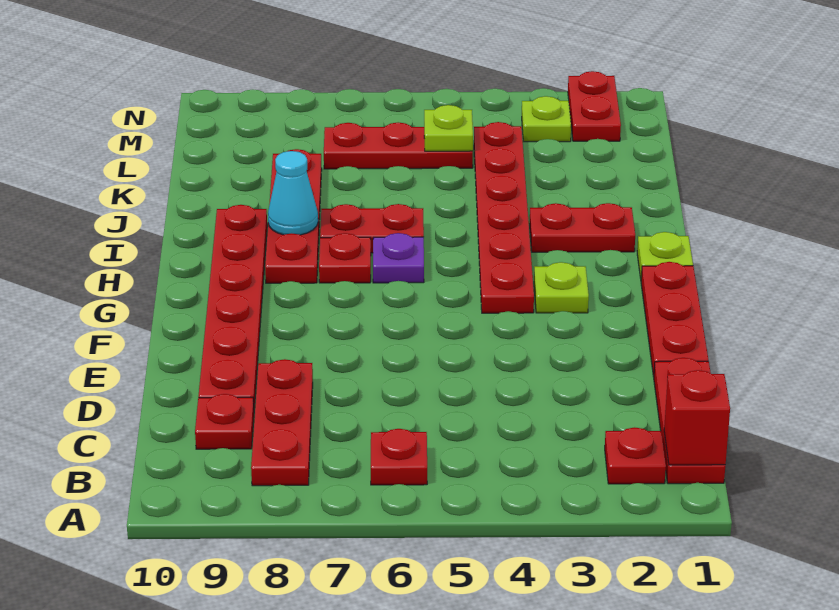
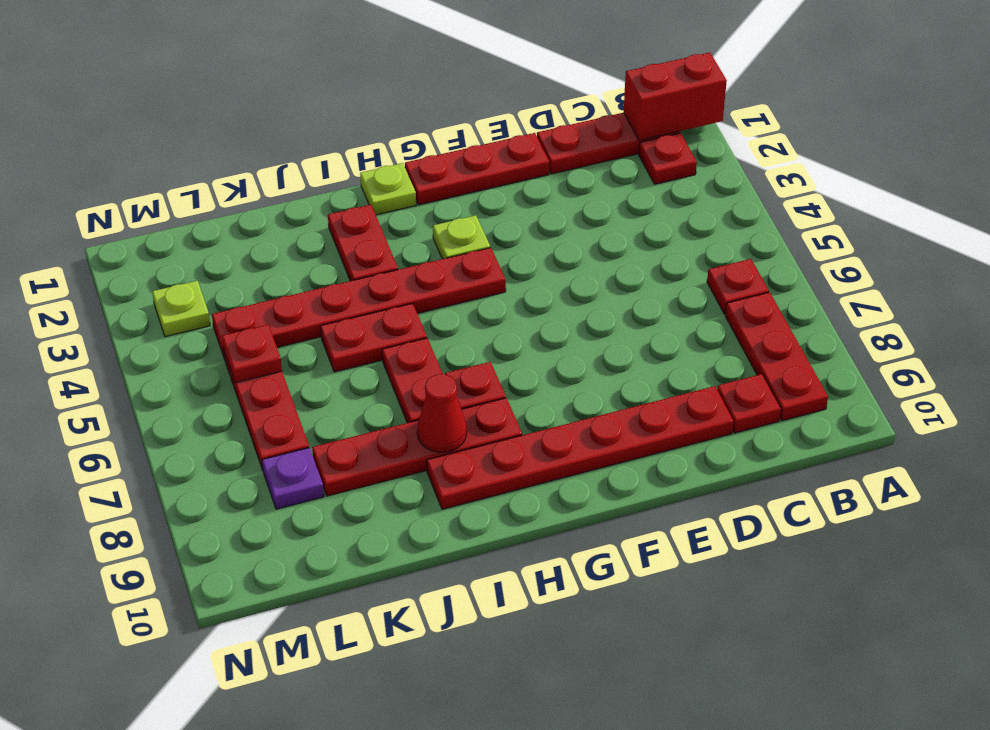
red 1x1 brick [664,370,730,465] -> red 1x2 brick [624,52,727,140]
red 1x3 plate [251,359,313,486] -> red 1x3 plate turned to [725,292,828,421]
purple 1x1 plate [373,233,424,283] -> purple 1x1 plate moved to [262,448,324,509]
cyan 1x1 cone [268,151,318,235] -> red 1x1 cone [417,374,467,452]
lime 1x1 plate [424,105,473,151] -> red 1x1 plate [222,325,282,383]
red 1x2 plate [568,71,621,141] -> red 1x2 plate moved to [320,303,427,372]

